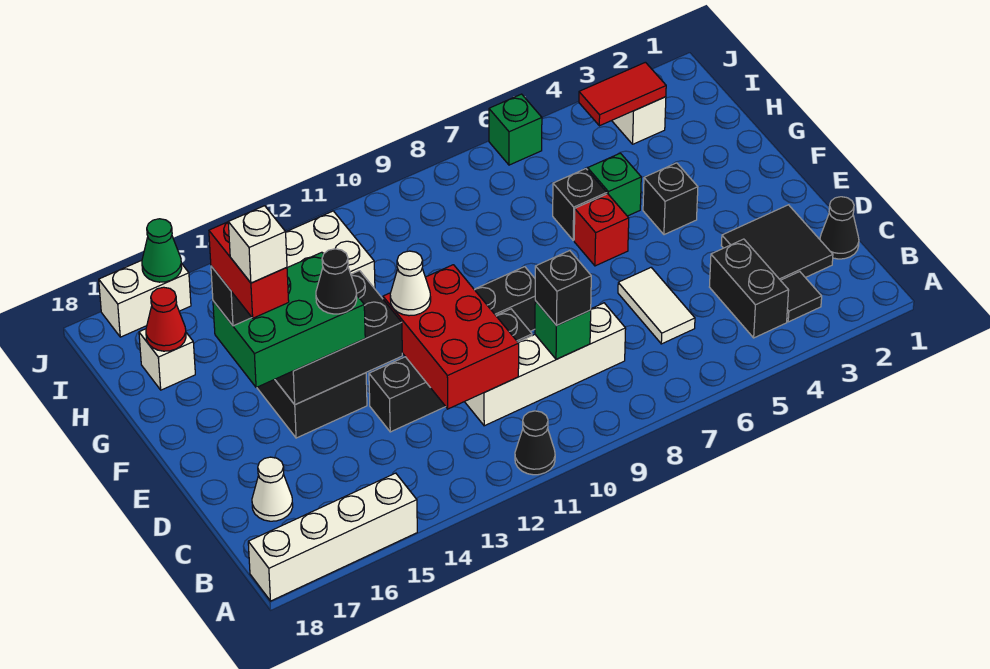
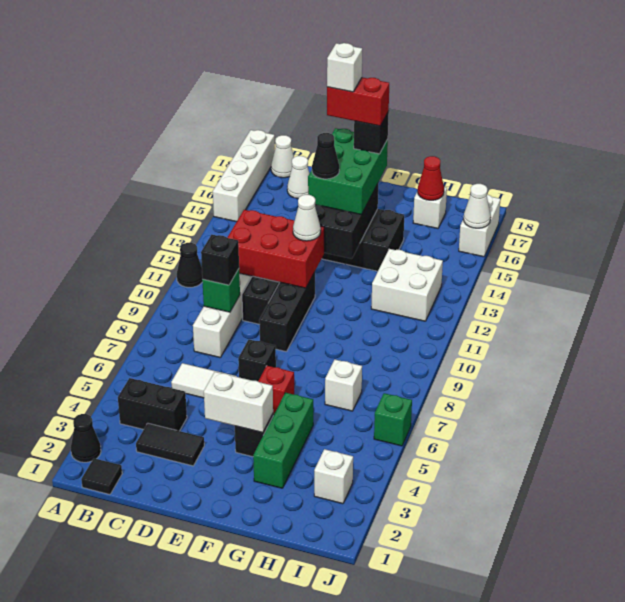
black 1x1 tile [781,272,822,322] -> black 1x1 tile moved to [81,458,122,495]
none -> white 1x1 cone [271,135,294,178]
black 1x1 cone [820,197,859,259] -> black 1x1 cone moved to [71,414,101,462]
black 2x2 tile [721,205,833,280] -> black 1x2 tile [136,423,204,466]
none -> white 1x2 brick [204,372,273,433]
green 1x1 brick [588,153,641,216] -> green 1x3 brick [253,393,313,488]
black 1x1 brick [553,169,607,240] -> black 1x1 brick moved to [238,339,276,381]
none -> white 1x1 brick [325,360,362,411]
red 1x2 tile [579,62,666,126] -> none
green 1x1 cone [142,219,182,282] -> white 1x1 cone [463,184,491,228]

